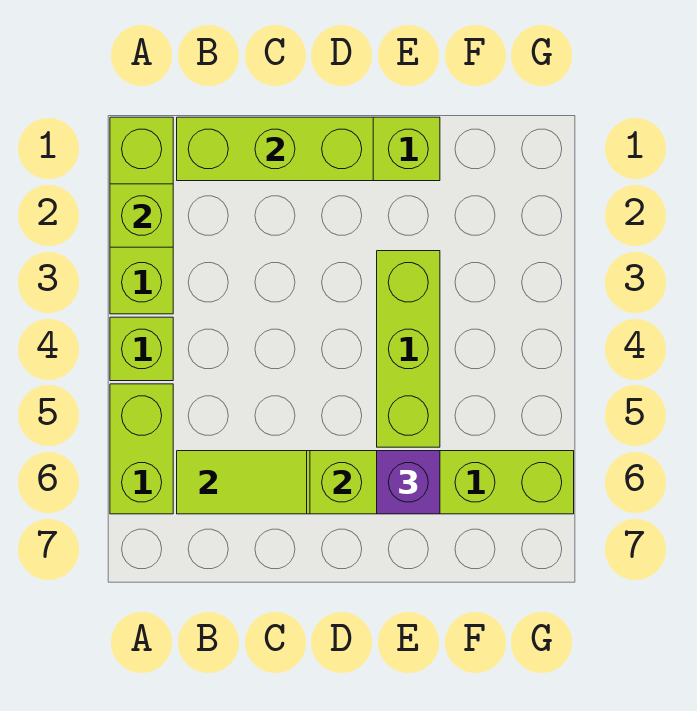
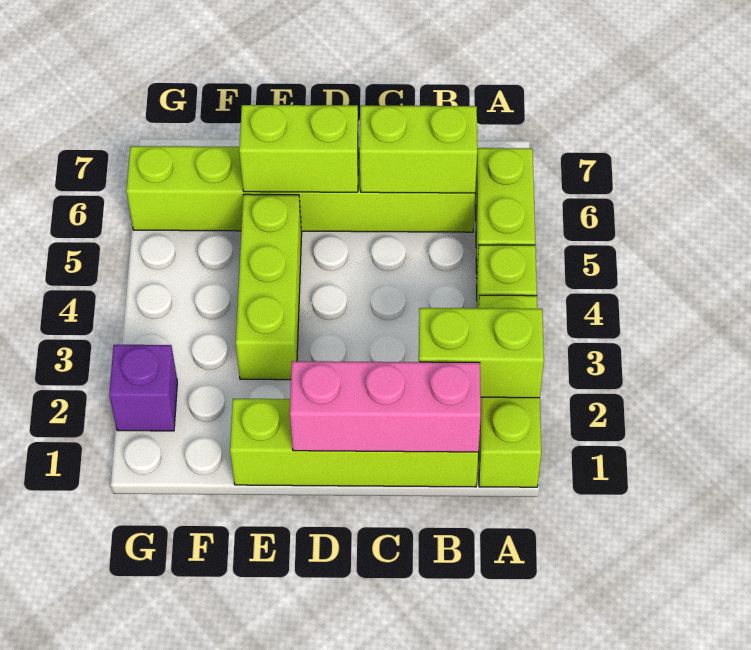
lime 1x1 brick [110,184,173,247] -> lime 1x2 brick [419,308,544,398]
lime 1x3 brick [177,117,373,181] -> pink 1x3 brick [290,361,481,452]
lime 1x2 tile [177,451,307,514] -> lime 1x2 brick [360,105,477,193]
purple 1x1 brick [377,451,440,514] -> purple 1x1 brick moved to [109,345,177,431]

